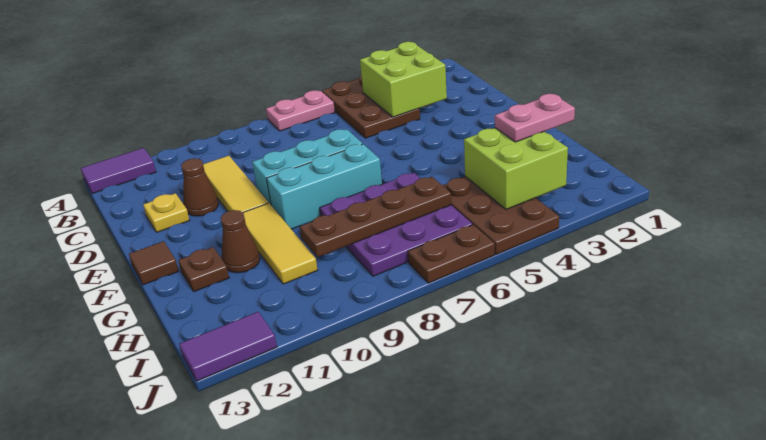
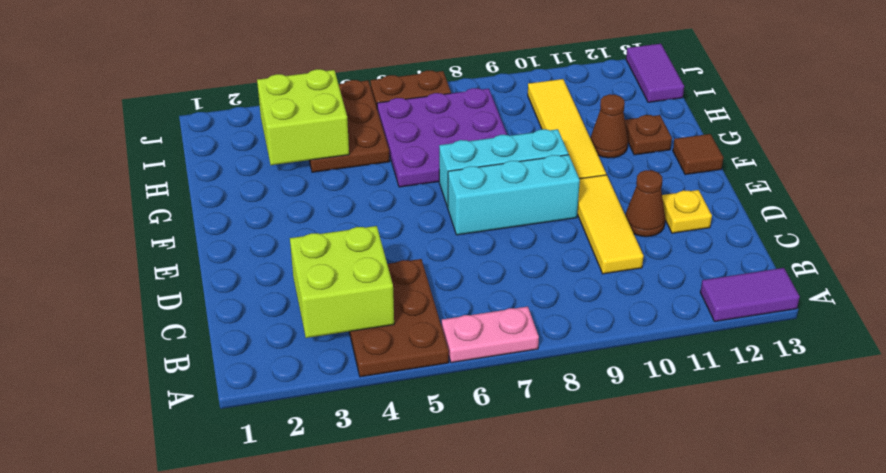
yellow 1x3 tile [243,203,317,284] -> yellow 1x4 tile [528,79,606,179]
pink 1x2 plate [495,94,575,142] -> none
brown 1x4 plate [300,177,451,257] -> none
purple 1x2 tile [179,312,277,381] -> purple 1x2 tile turned to [626,44,684,102]

